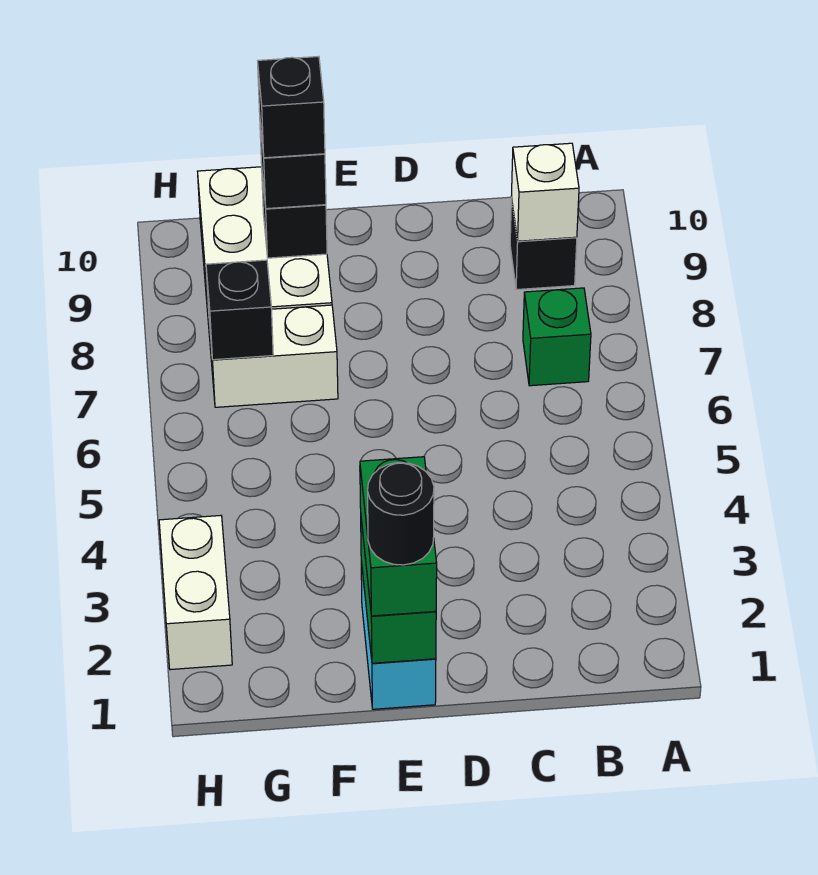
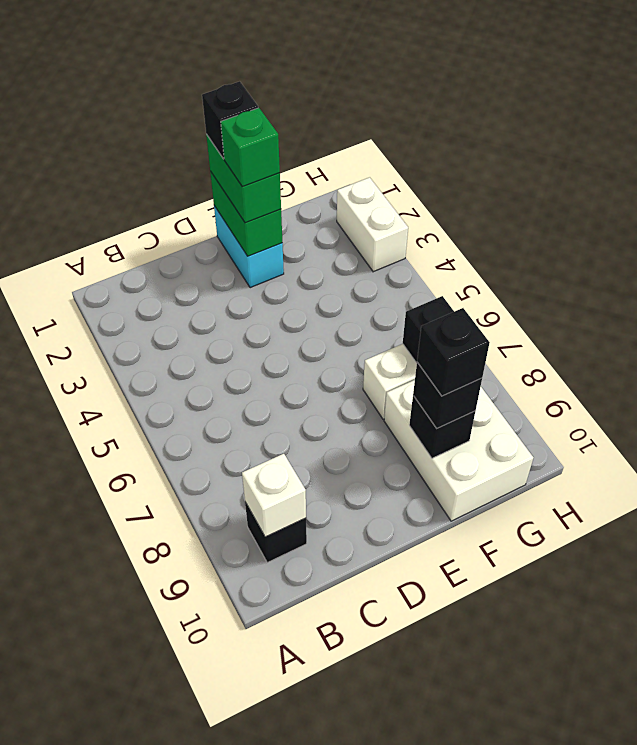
green 1x1 brick [523,288,591,386] -> green 1x1 brick moved to [221,108,280,187]
black 1x1 round brick [368,463,434,565] -> black 1x1 brick [202,81,258,159]

